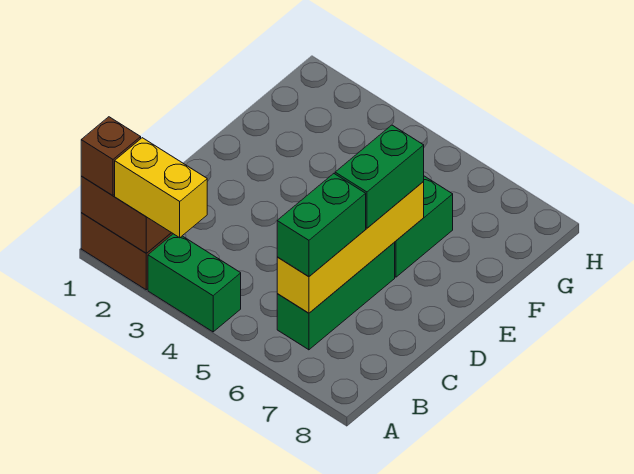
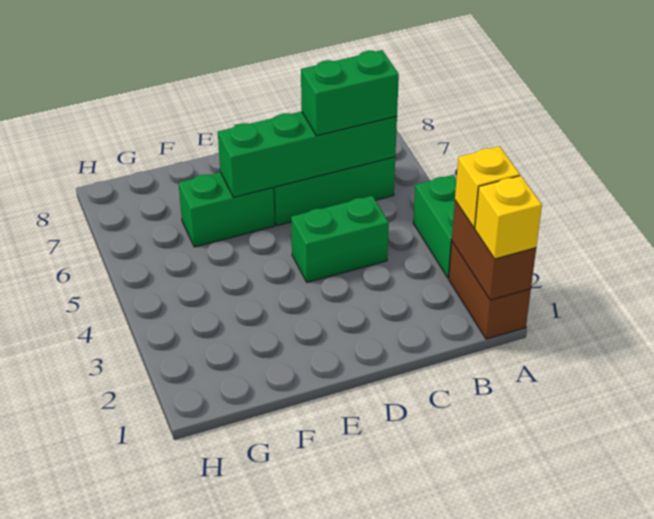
brown 1x1 brick [81,117,141,196] -> yellow 1x1 brick [475,176,542,259]
yellow 1x2 brick [115,138,207,238] -> yellow 1x1 brick [455,146,520,228]
yellow 1x4 brick [277,182,424,313] -> green 1x4 brick [218,111,397,197]
green 1x2 brick [335,125,424,228] -> green 1x2 brick moved to [291,196,389,282]

